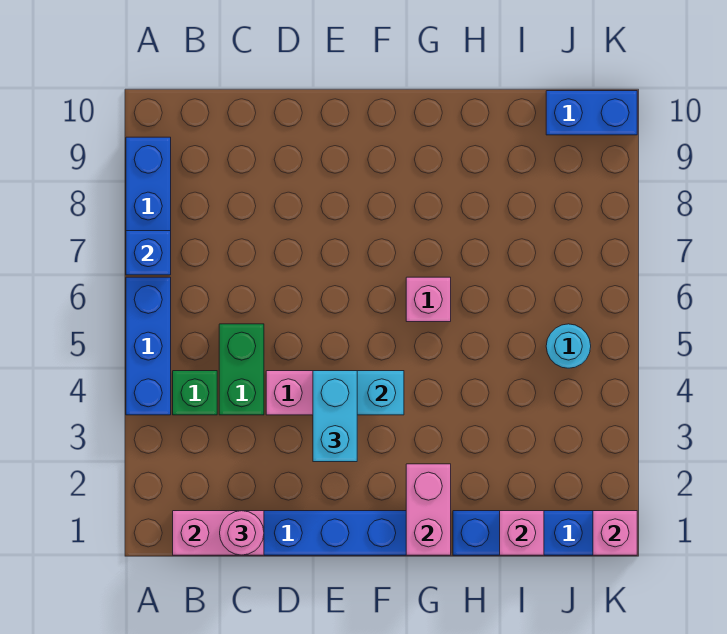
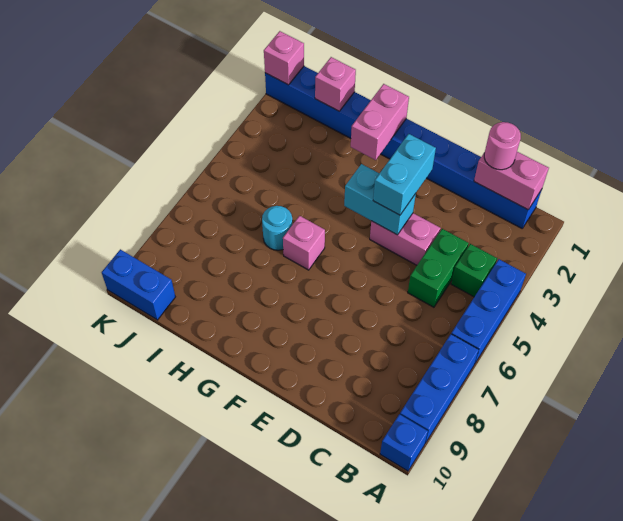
blue 1x1 brick [126,231,171,275] -> blue 1x1 brick moved to [380,414,428,471]
cyan 1x1 round brick [546,324,591,368] -> cyan 1x1 round brick moved to [262,206,293,250]

